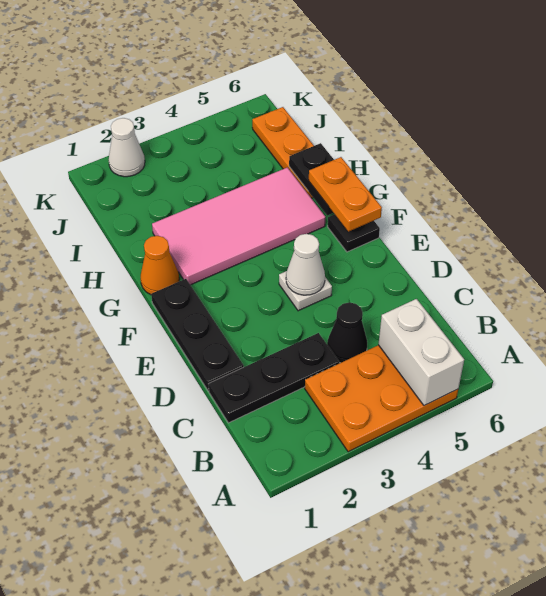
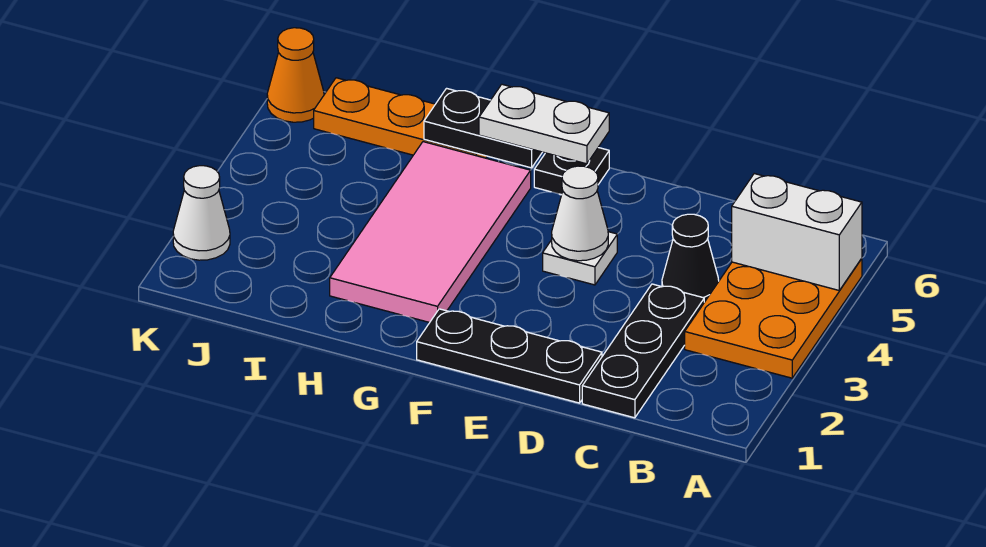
orange 1x2 plate [309,157,382,232] -> white 1x2 plate [479,84,609,164]
orange 1x1 cone [141,236,179,295] -> orange 1x1 cone moved to [267,28,324,122]

